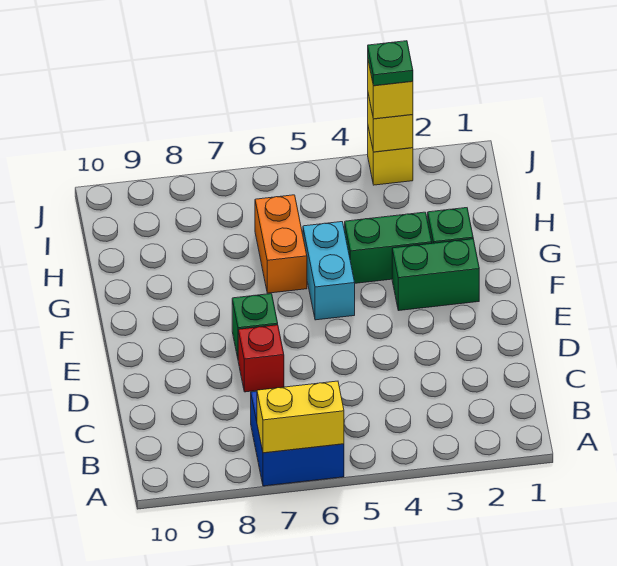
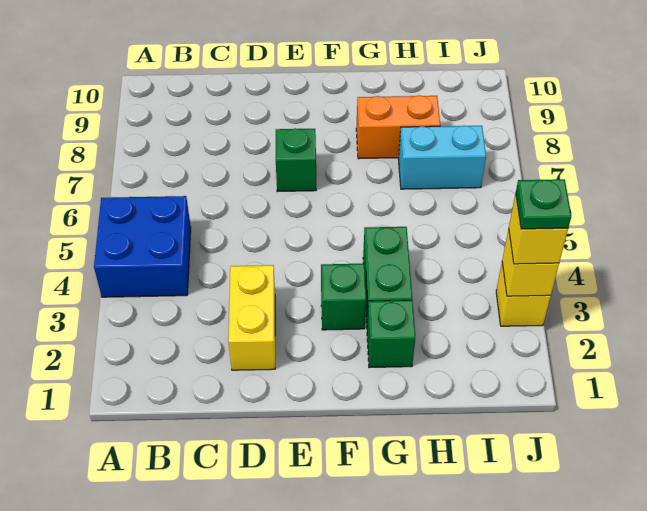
blue 2x2 brick [251,391,344,486] -> blue 2x2 brick moved to [94,196,191,297]
yellow 1x2 brick [257,381,344,453] -> yellow 1x2 brick moved to [228,265,275,370]
red 1x1 brick [238,325,284,392] -> none
green 1x2 brick [392,239,479,311] -> green 1x1 brick [321,264,366,330]
cyan 1x2 brick [303,222,355,320] -> cyan 1x2 brick moved to [398,126,486,189]
orange 1x2 brick [255,195,307,293] -> orange 1x2 brick moved to [356,95,440,159]

